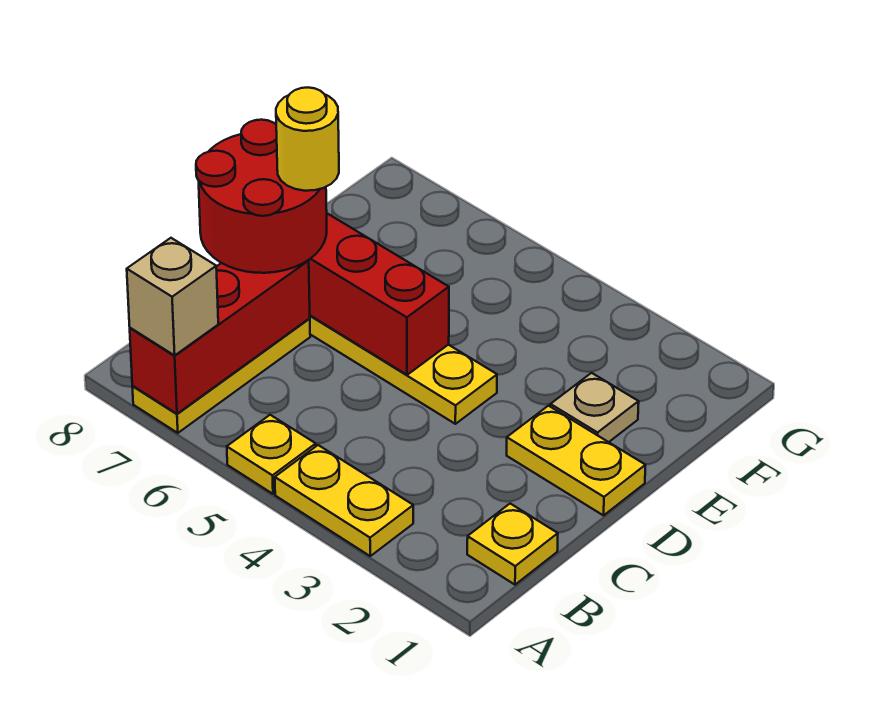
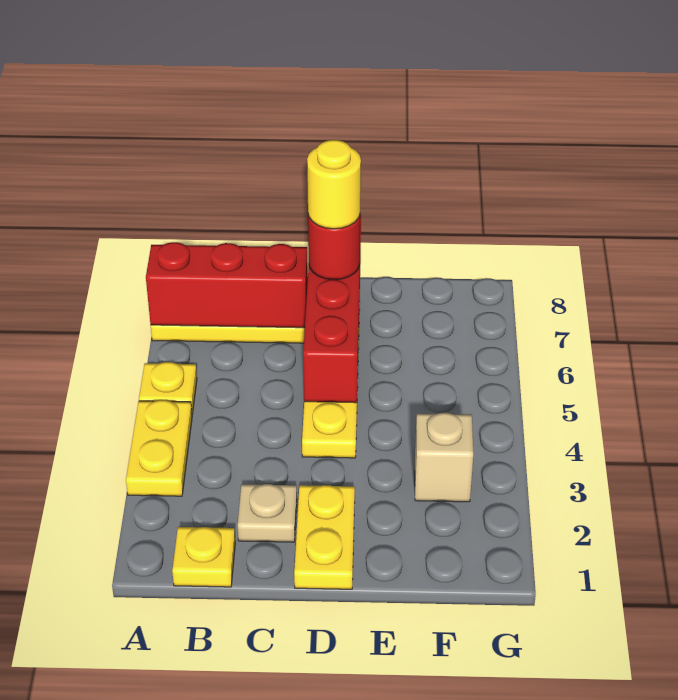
tan 1x1 brick [127,238,218,355] -> tan 1x1 brick moved to [415,413,473,502]
red 2x2 round brick [196,120,327,273] -> red 1x1 round brick [308,215,360,280]
tan 1x1 plate [550,373,639,442] -> tan 1x1 plate moved to [238,484,297,542]

